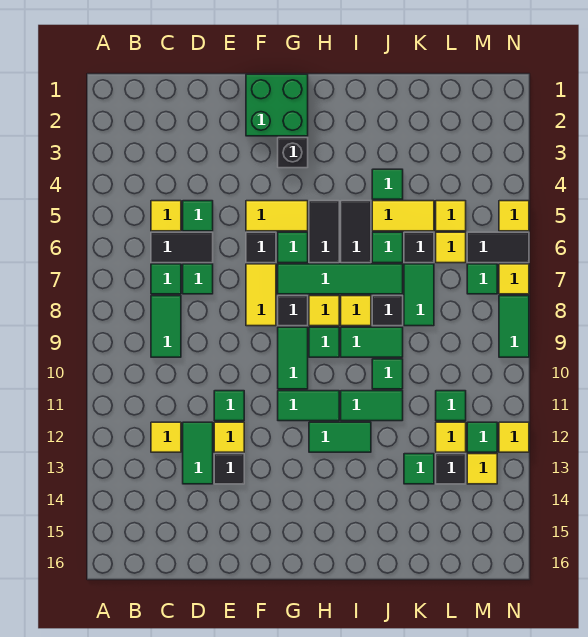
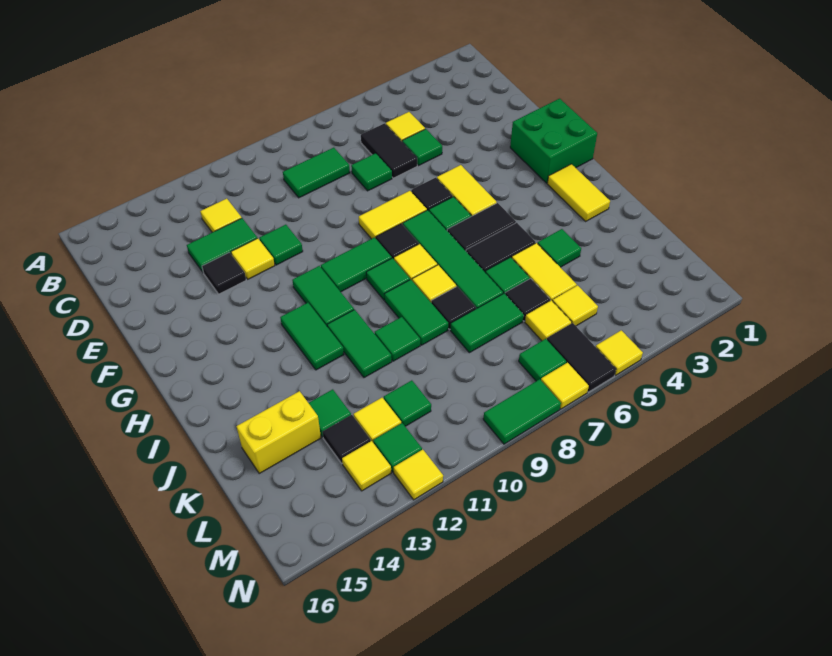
green 1x1 tile [151,264,181,294] -> none
black 1x1 brick [278,138,308,168] -> none
none -> yellow 1x2 tile [547,164,610,221]
none -> yellow 1x2 brick [236,391,321,474]

